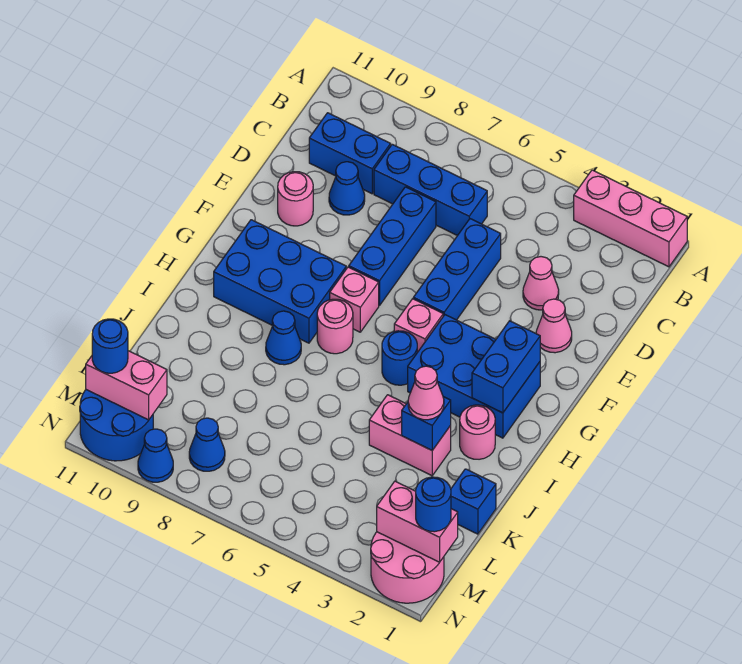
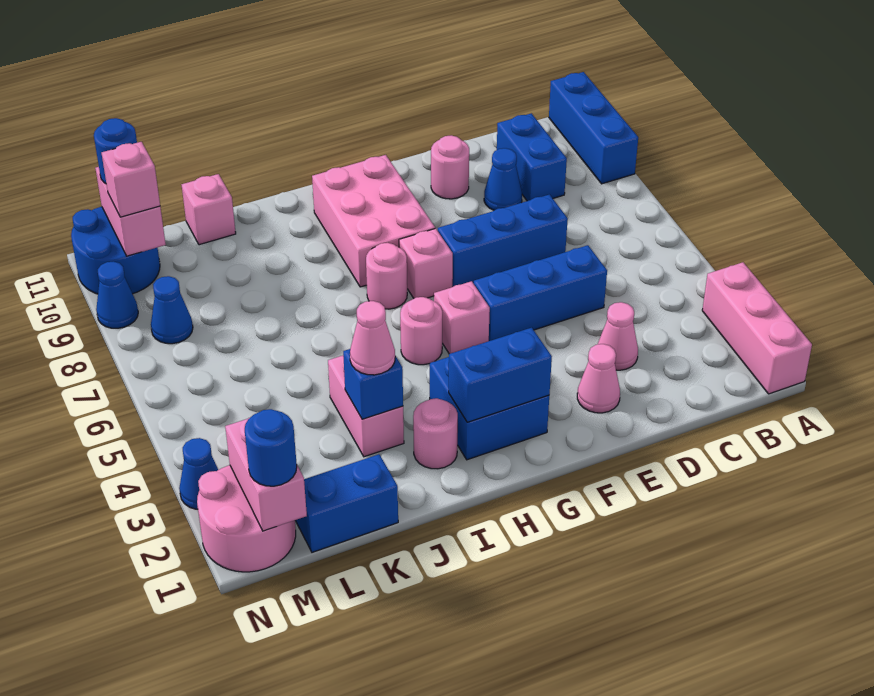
blue 1x3 brick [374,144,487,236] -> blue 1x3 brick moved to [549,72,638,184]
blue 2x3 brick [408,315,540,438] -> blue 2x2 brick [430,357,549,460]
blue 2x3 brick [214,220,346,343] -> pink 2x3 brick [312,155,435,287]
blue 1x1 round brick [382,331,417,385] -> pink 1x1 round brick [400,297,442,365]
blue 1x1 cone [266,311,301,365] -> blue 1x1 cone moved to [179,438,218,509]
blue 1x1 brick [451,469,496,534] -> blue 1x2 brick [295,454,398,552]
none -> pink 1x1 brick [182,174,236,245]
none -> pink 1x1 brick [102,142,160,217]

